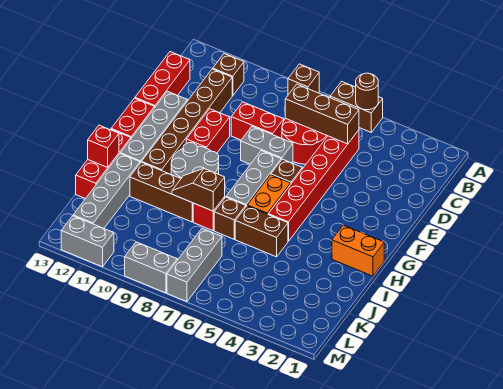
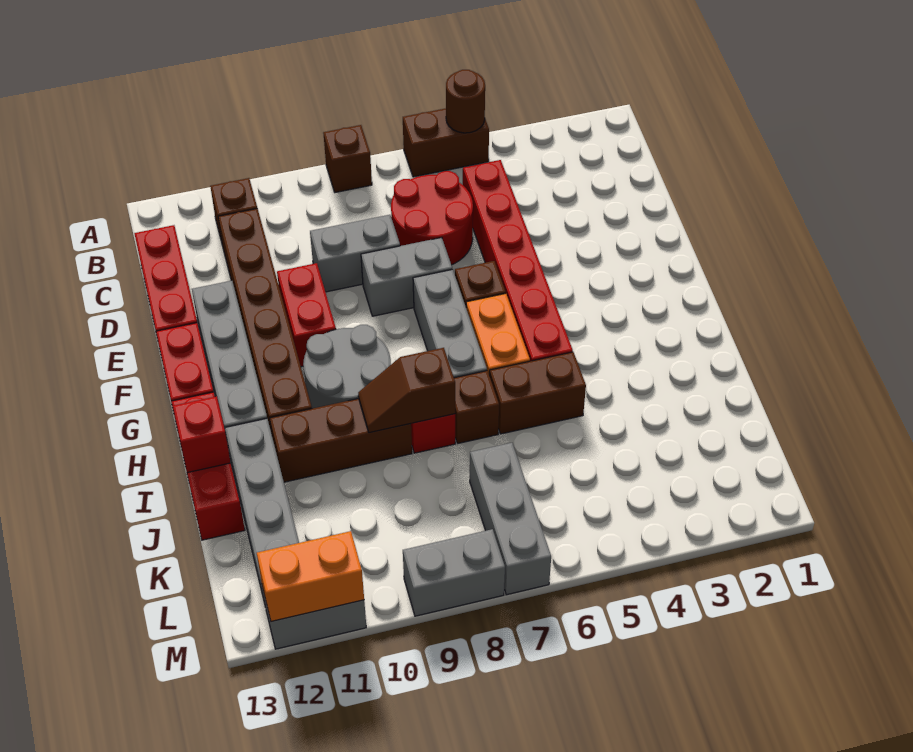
brown 1x3 brick [285,84,359,144] -> none
red 1x2 brick [231,102,284,140] -> grey 1x2 brick [310,215,400,292]
orange 1x2 brick [332,225,384,276] -> orange 1x2 brick moved to [257,531,364,622]

